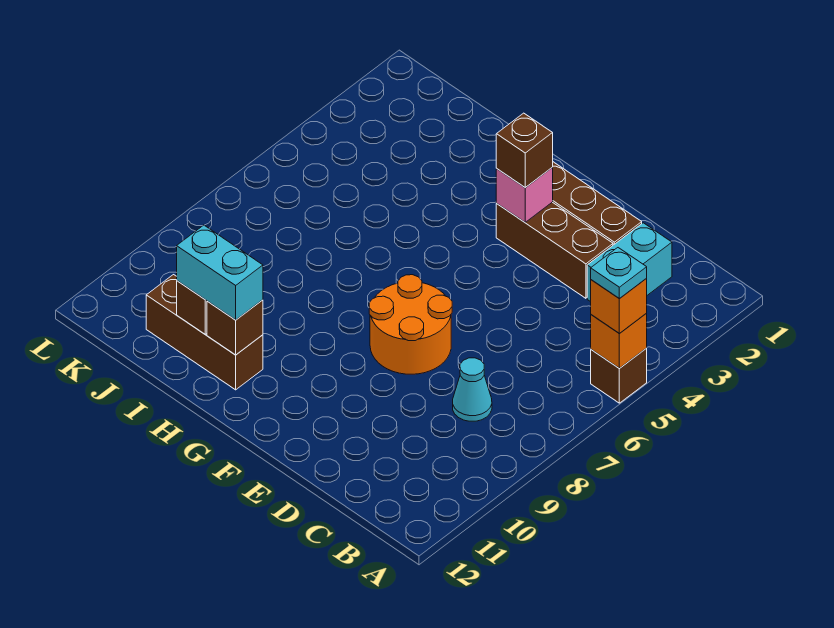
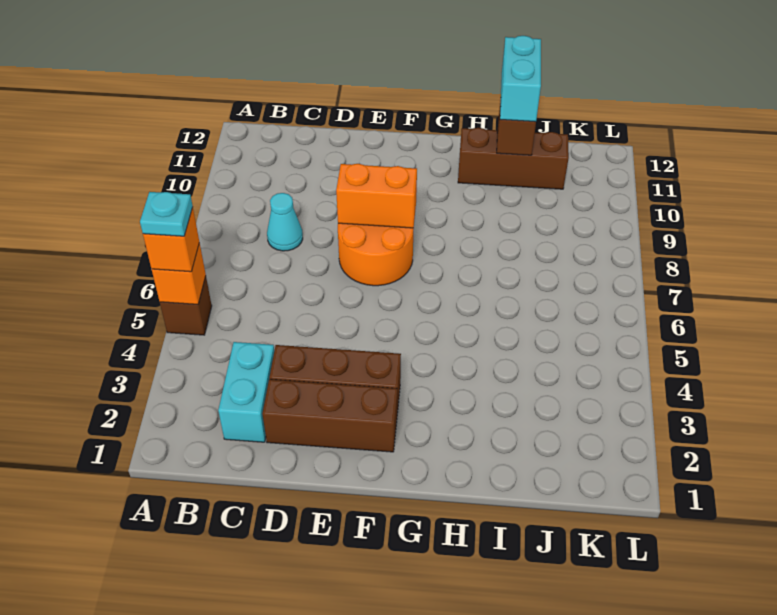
none -> orange 1x2 brick [336,164,417,228]
pink 1x1 brick [496,168,553,222] -> none
brown 1x1 brick [496,113,553,188] -> none
brown 1x1 brick [207,300,263,355] -> none
cyan 1x2 brick [177,225,263,320] -> cyan 1x2 brick turned to [500,36,541,122]

